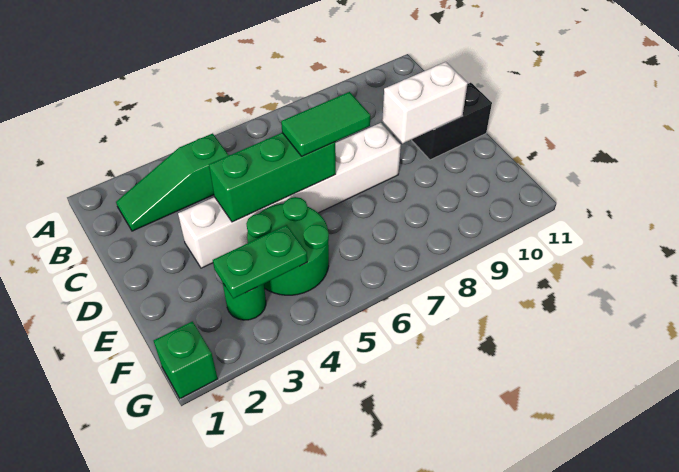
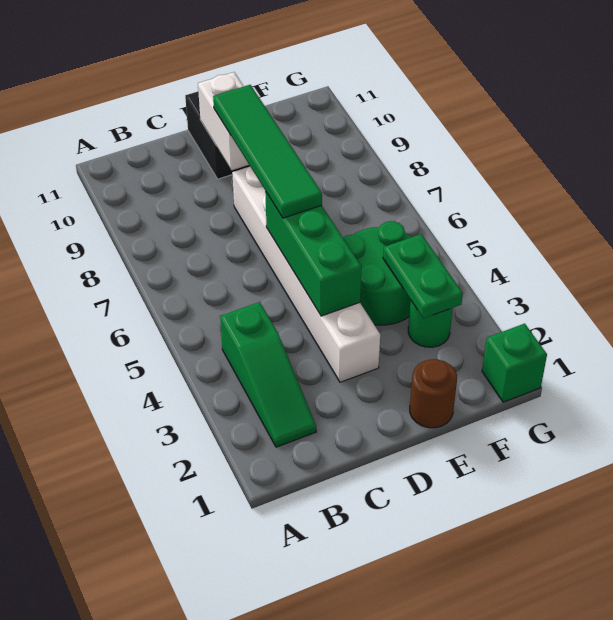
green 1x2 tile [281,92,370,156] -> green 1x4 tile [213,85,322,218]
none -> brown 1x1 round brick [410,359,457,428]

